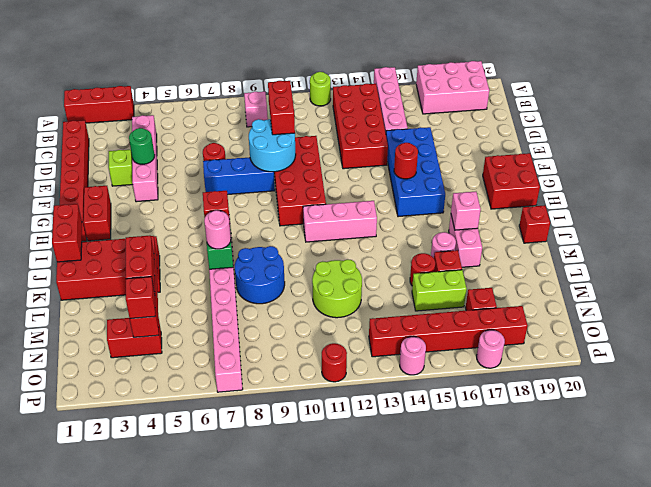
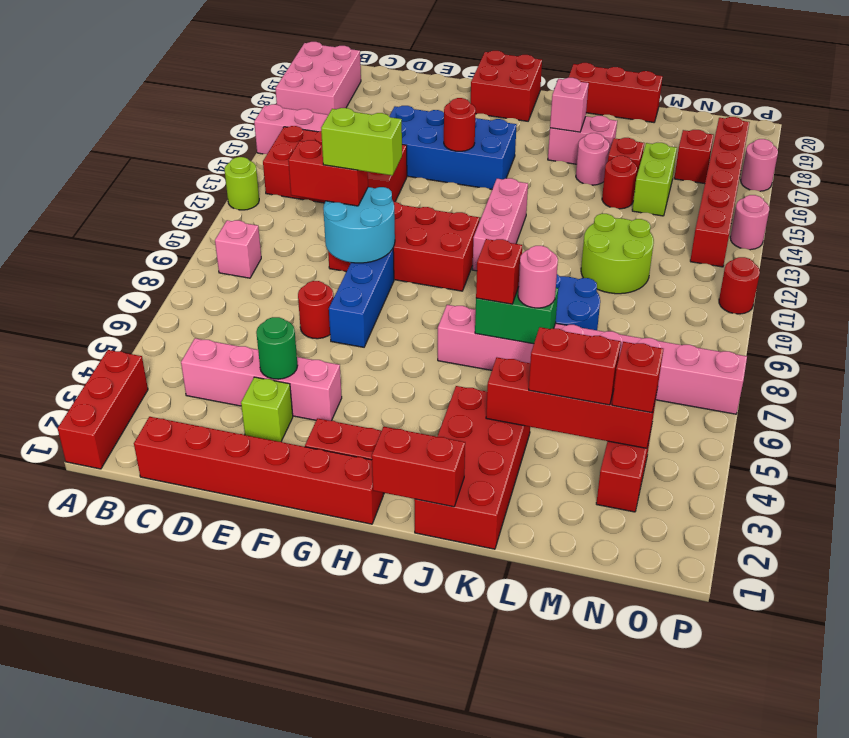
none -> lime 1x2 brick [321,108,402,175]
red 1x1 brick [519,205,550,243] -> red 1x3 brick [568,63,663,122]

